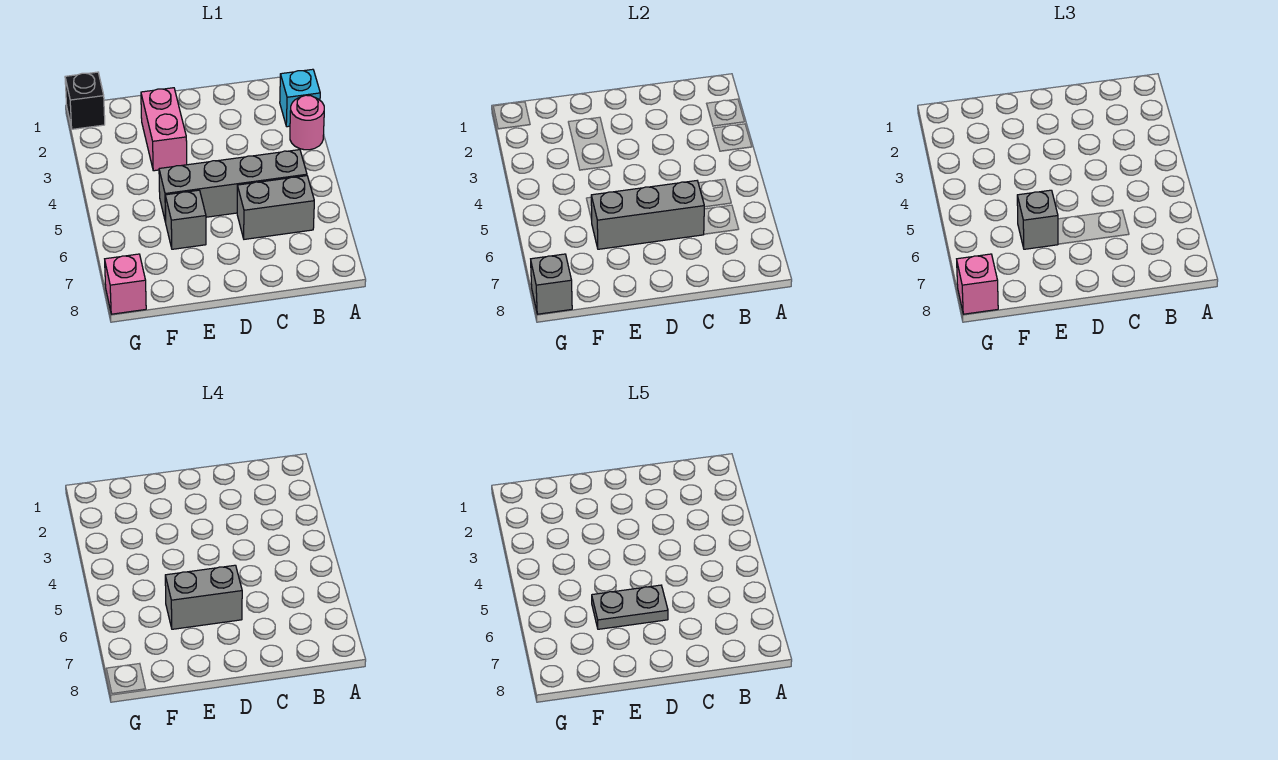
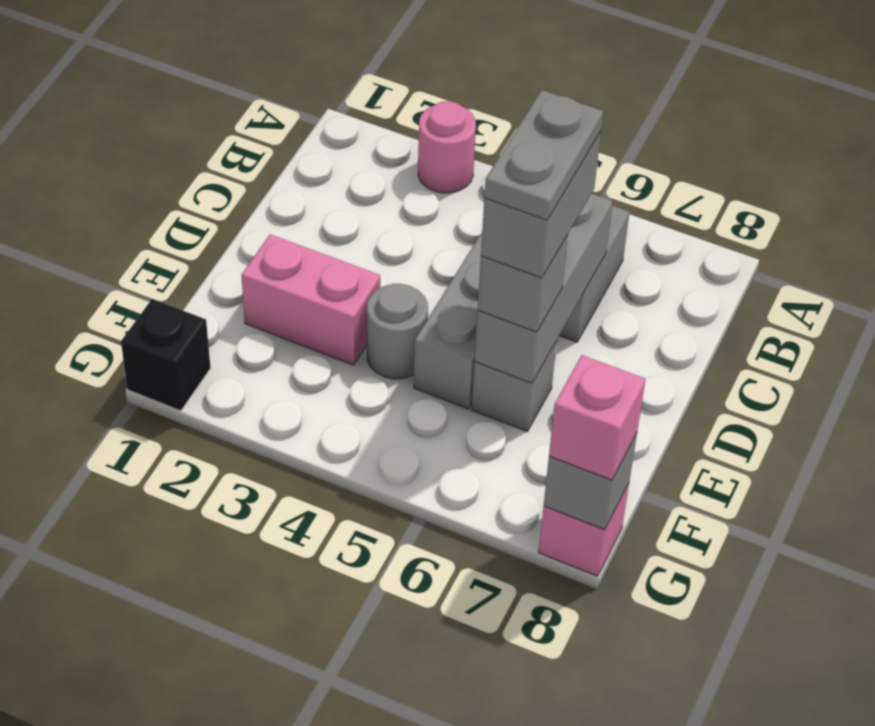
cyan 1x1 brick [280,69,320,127] -> none
none -> grey 1x1 round brick [367,284,428,379]

